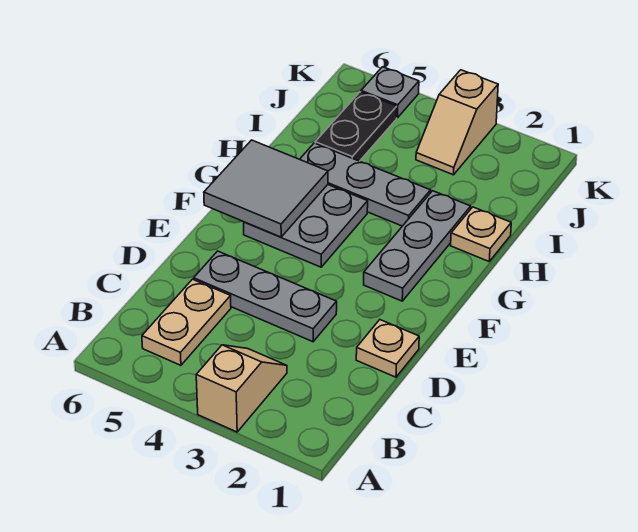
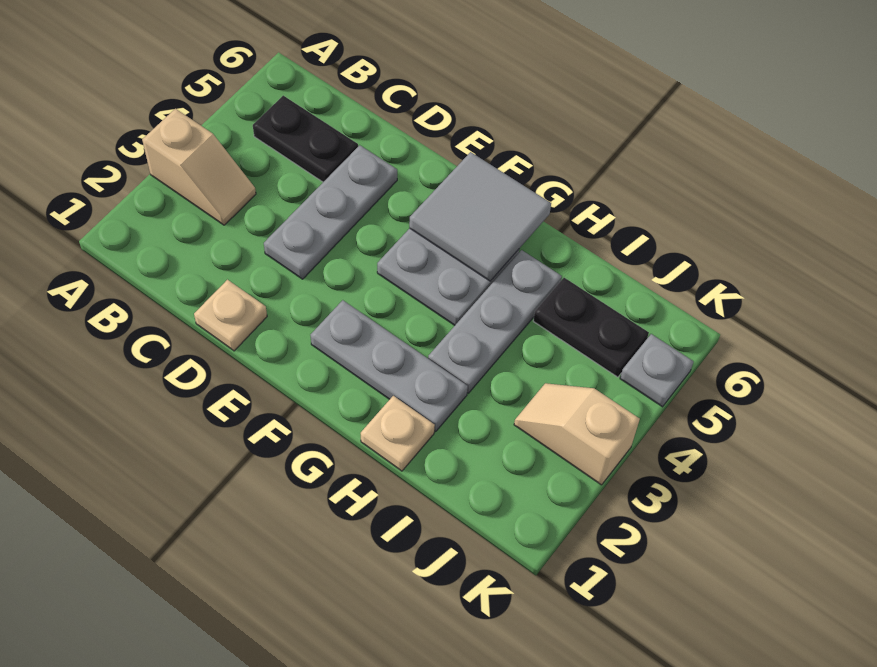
tan 1x2 plate [142,279,231,365] -> black 1x2 plate [253,96,358,182]

